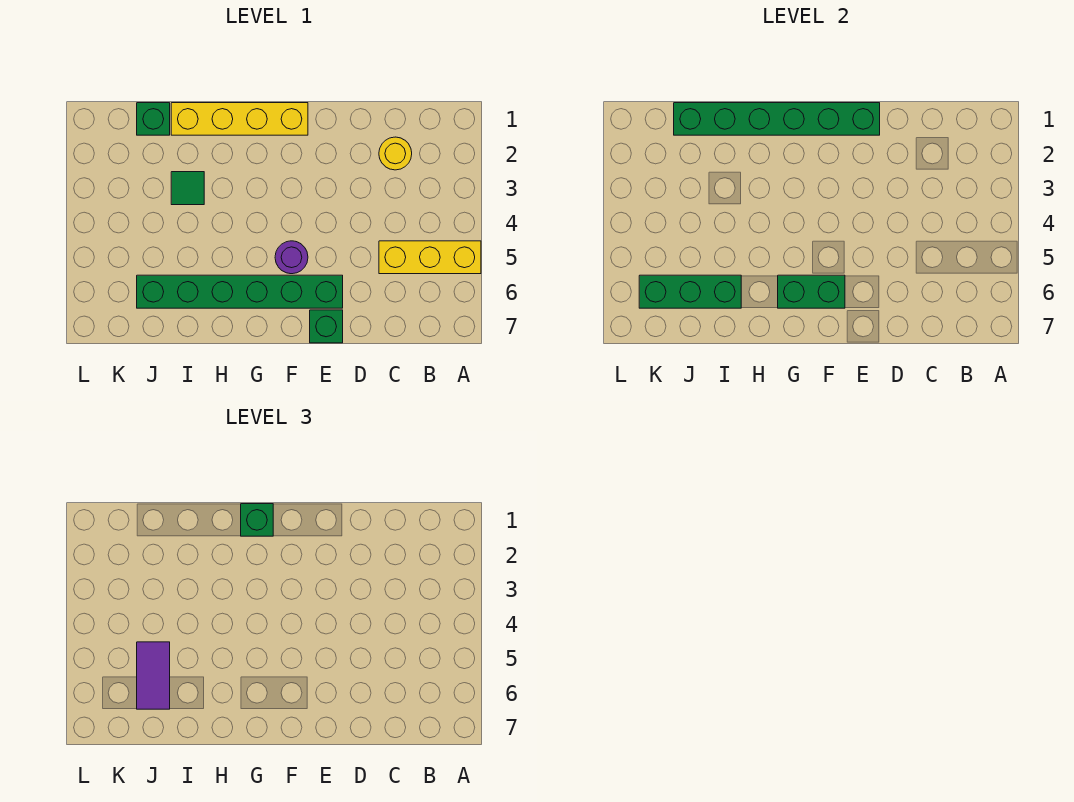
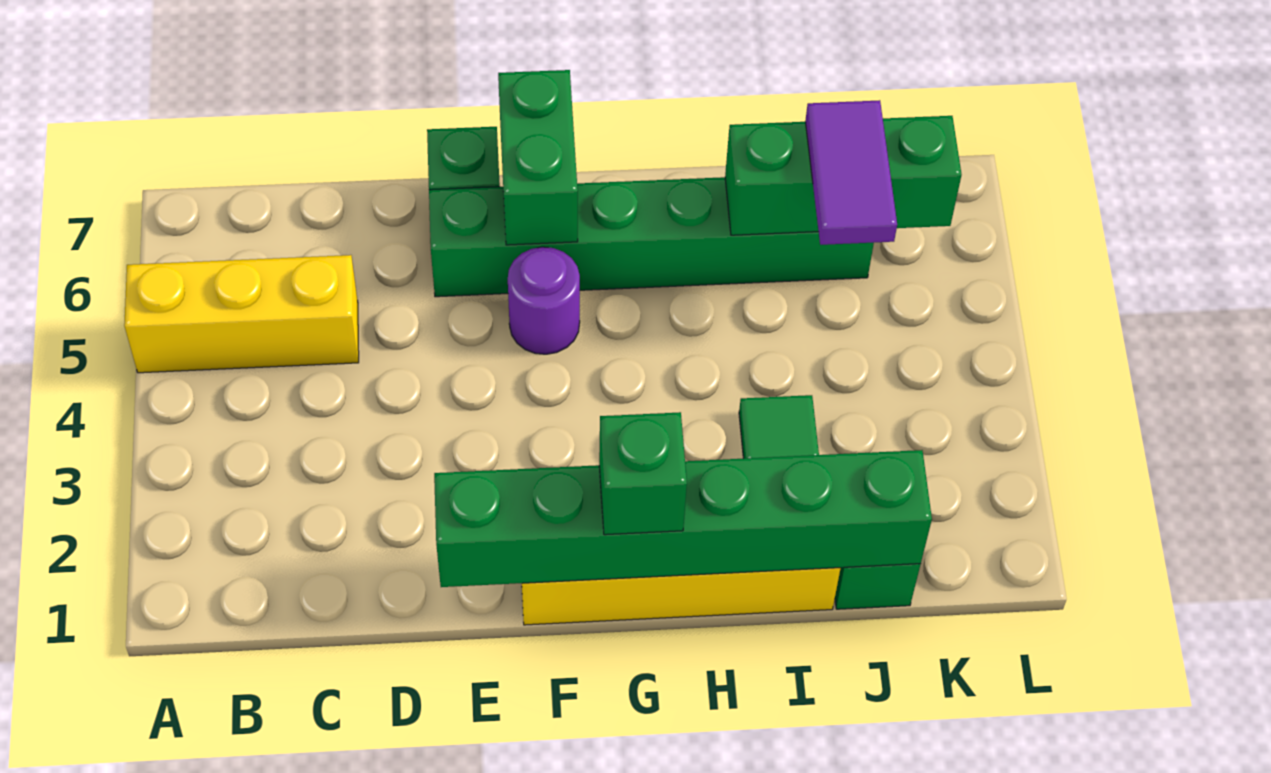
yellow 1x1 round brick [379,137,412,170] -> none
green 1x2 brick [778,275,845,308] -> green 1x2 brick turned to [498,70,578,245]

